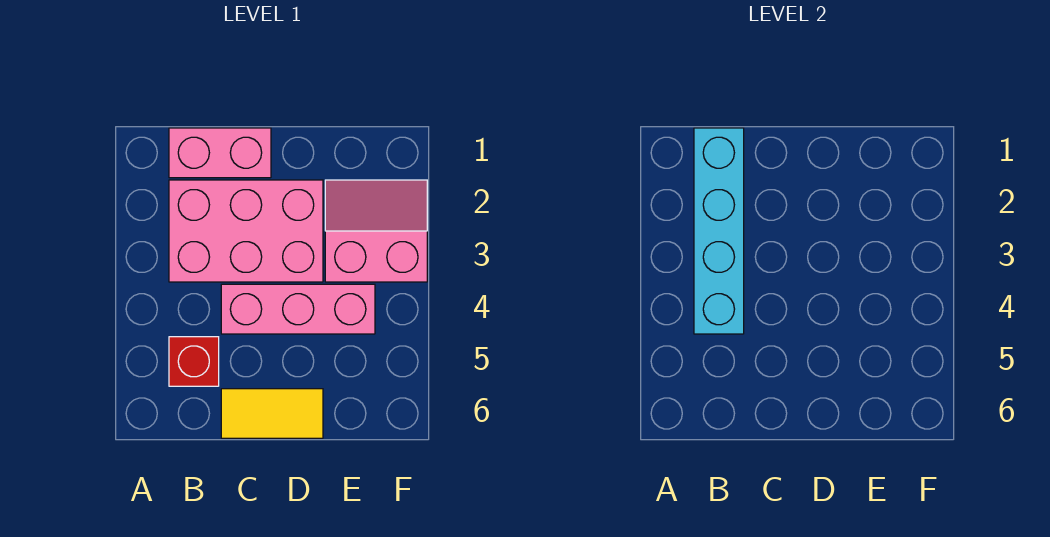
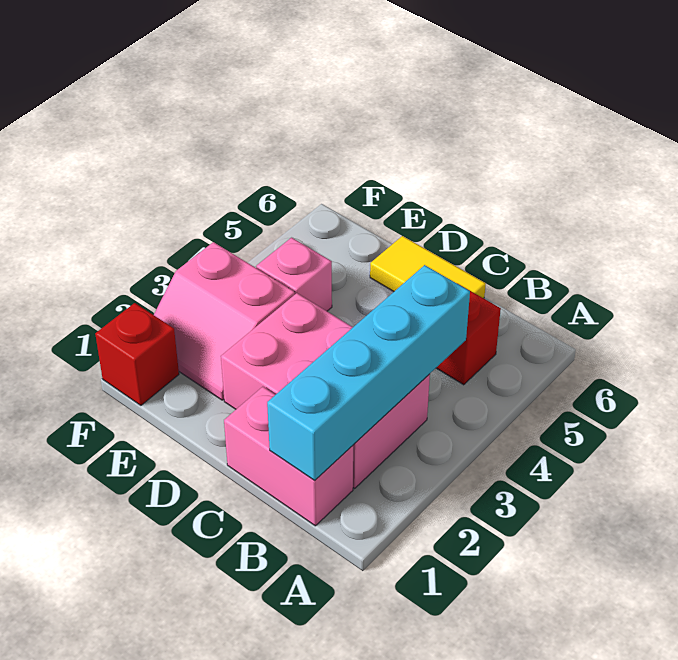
pink 1x3 brick [221,284,375,334] -> pink 1x1 brick [256,238,332,311]
none -> red 1x1 brick [95,303,179,405]

